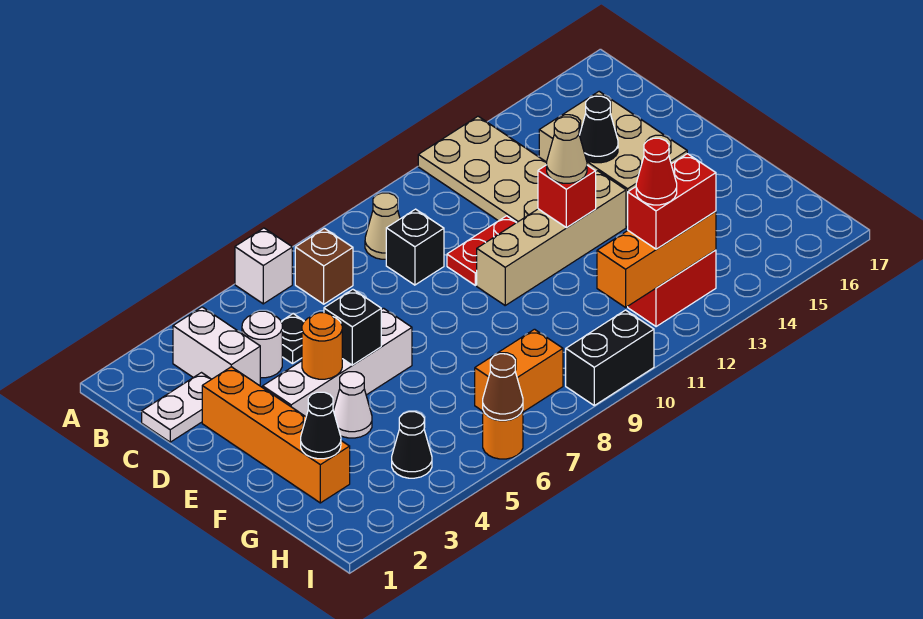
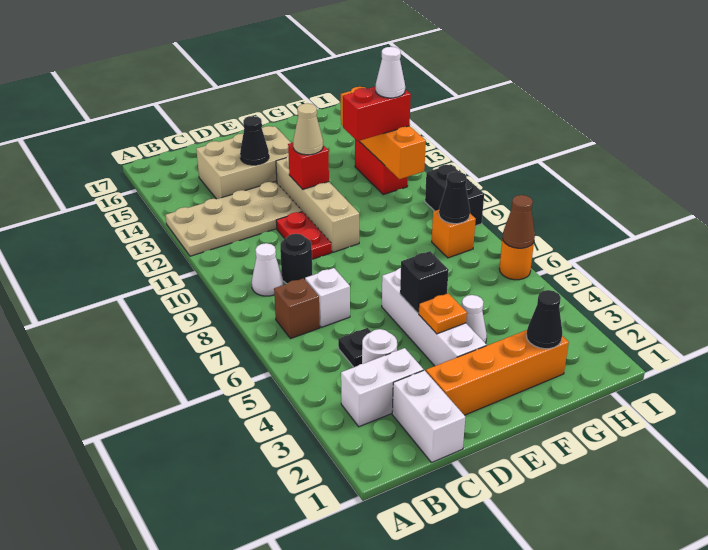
white 1x1 brick [235,228,292,304] -> white 1x1 brick moved to [305,268,350,327]
tan 1x1 cone [365,193,400,259] -> white 1x1 cone [252,243,283,296]
white 1x2 plate [142,373,211,442] -> white 1x2 brick [392,370,465,463]
black 1x1 brick [386,209,444,285] -> black 1x1 round brick [280,234,313,284]
orange 1x1 round brick [302,313,342,379] -> orange 1x1 plate [419,293,467,334]
black 1x1 cone [392,412,432,478] -> black 1x1 cone moved to [439,172,470,224]
orange 1x2 brick [475,329,563,412] -> orange 1x1 brick [432,210,476,258]
orange 1x3 brick [597,211,716,307] -> orange 1x4 brick [341,87,426,179]
red 1x2 brick [628,154,716,249] -> red 1x2 brick turned to [343,87,411,141]
red 1x1 cone [636,138,677,205] -> white 1x1 cone [376,47,405,98]

